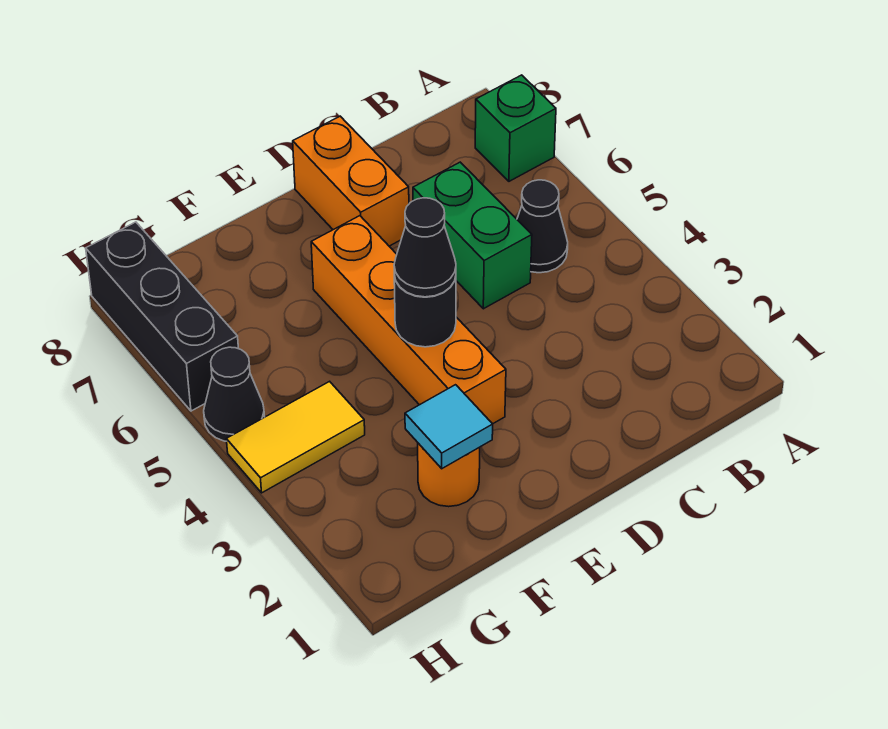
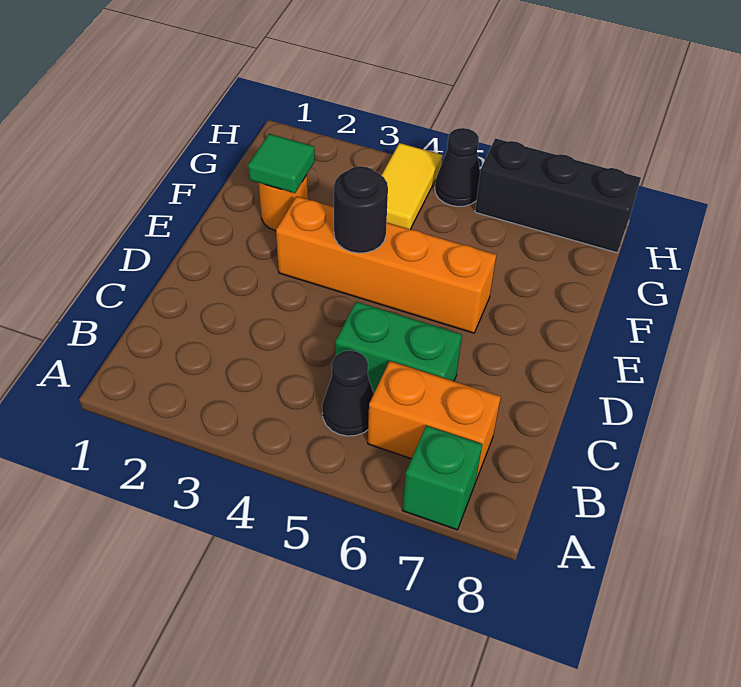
orange 1x2 brick [293,116,409,246] -> orange 1x2 brick moved to [368,361,501,480]
black 1x1 cone [394,198,456,297] -> none
cyan 1x1 tile [405,385,493,469] -> green 1x1 tile [248,134,315,193]

